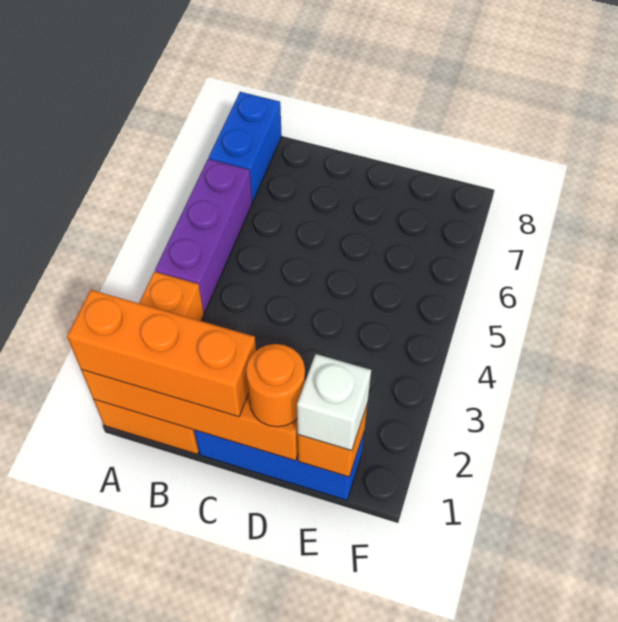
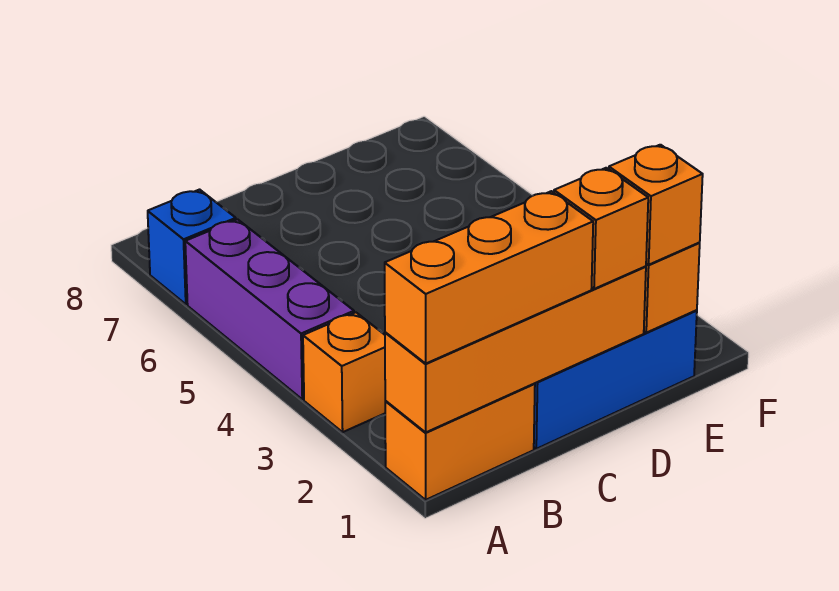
blue 1x2 brick [209,92,282,201] -> blue 1x1 brick [148,190,236,304]
orange 1x1 round brick [246,344,305,427] -> orange 1x1 brick [554,168,648,289]
white 1x1 brick [297,354,371,451] -> orange 1x1 brick [609,145,703,265]

